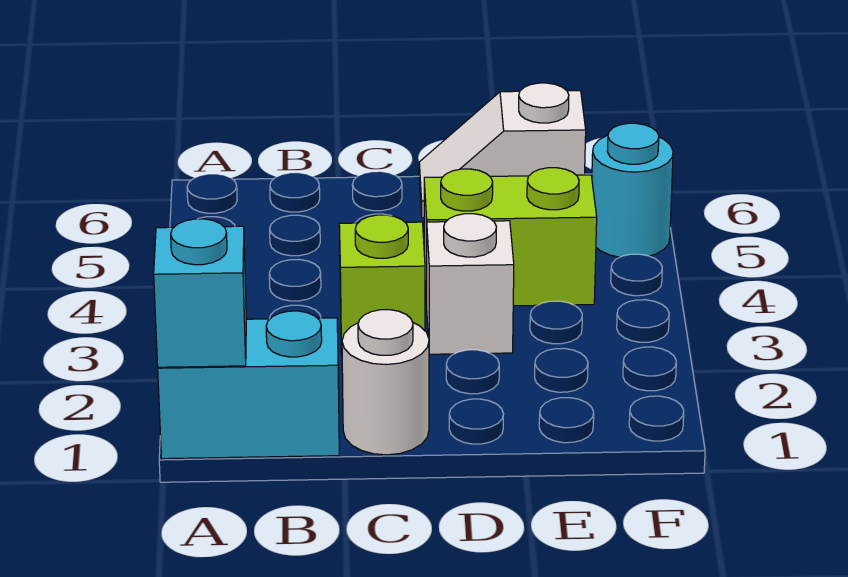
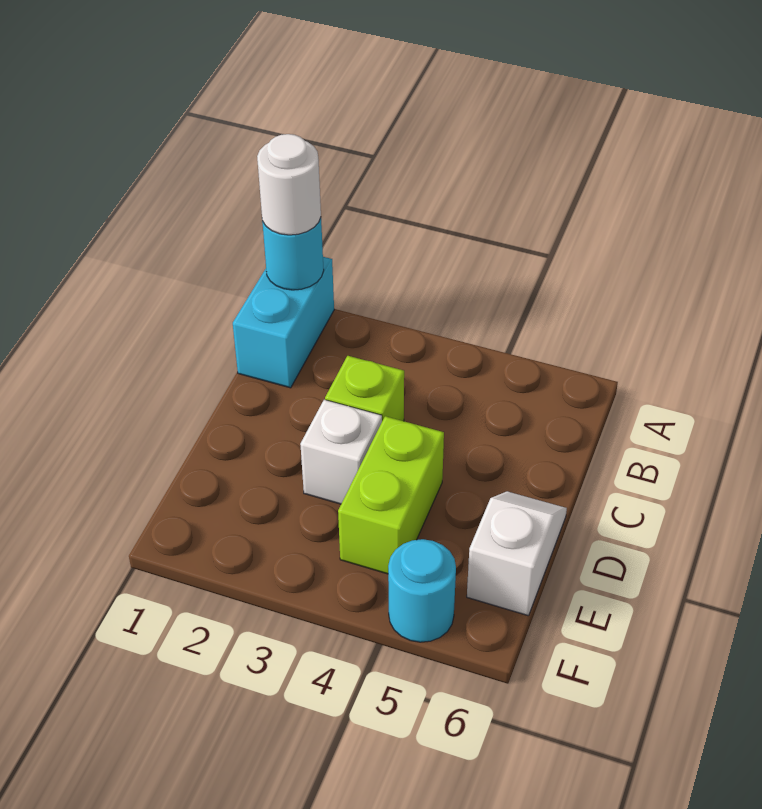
cyan 1x1 brick [154,219,246,367] -> cyan 1x1 round brick [262,218,324,290]
white 1x1 round brick [342,310,429,455] -> white 1x1 round brick moved to [257,134,321,235]

